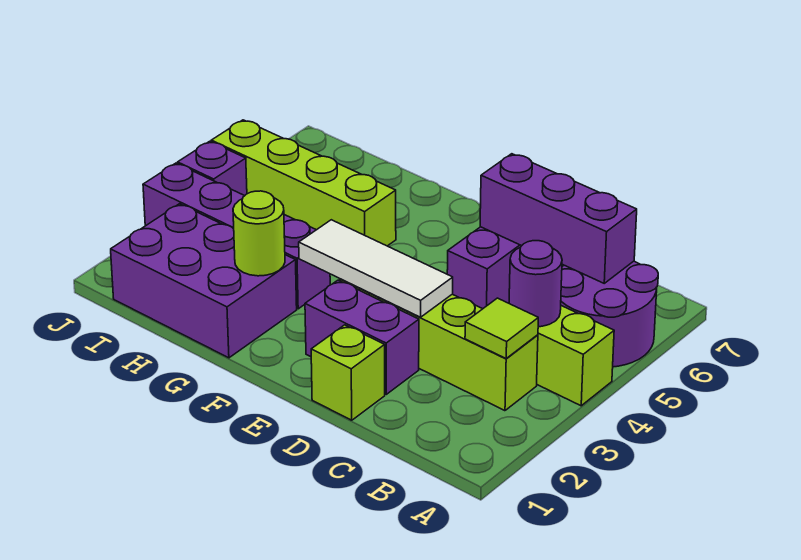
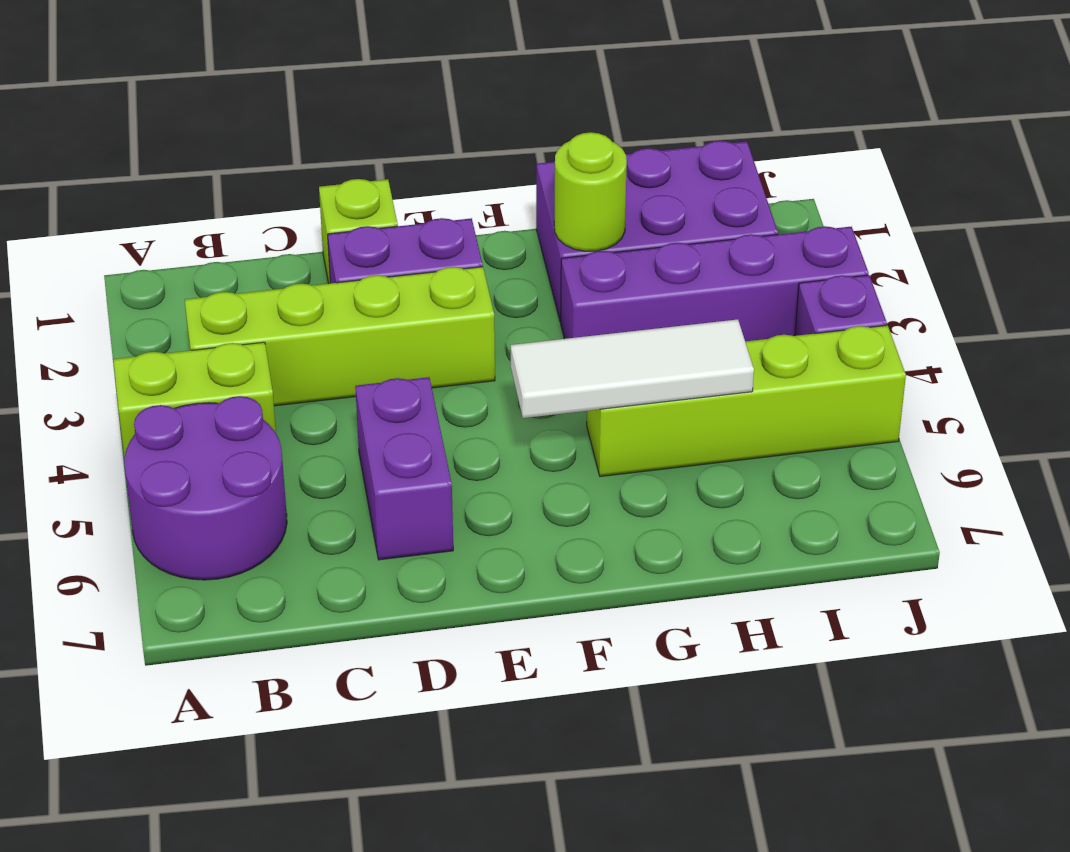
lime 1x1 tile [465,298,538,359] -> none
purple 1x1 round brick [509,241,562,327] -> none
purple 1x3 brick [480,154,637,283] -> none
white 1x3 tile [299,220,453,317] -> white 1x3 tile moved to [511,319,754,418]

